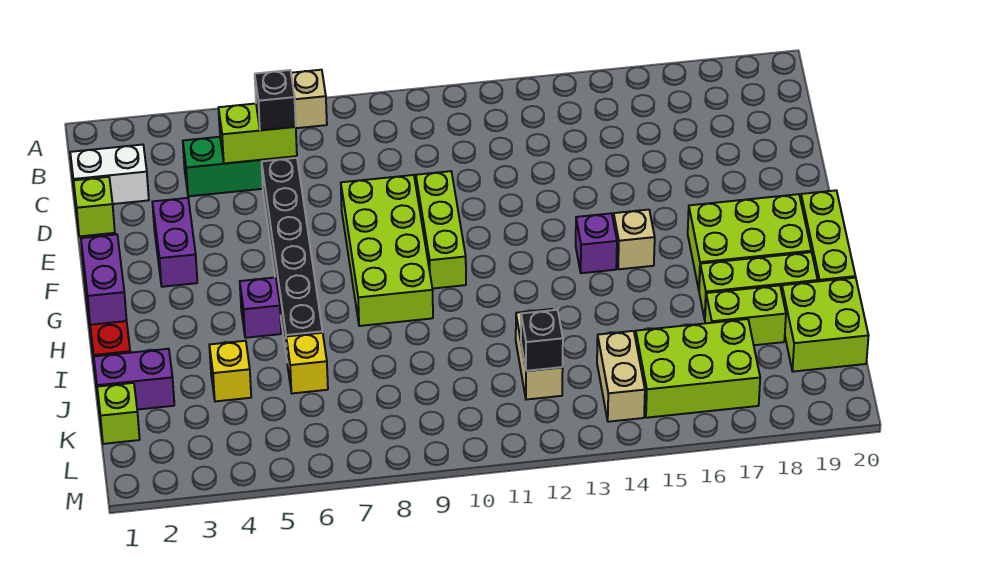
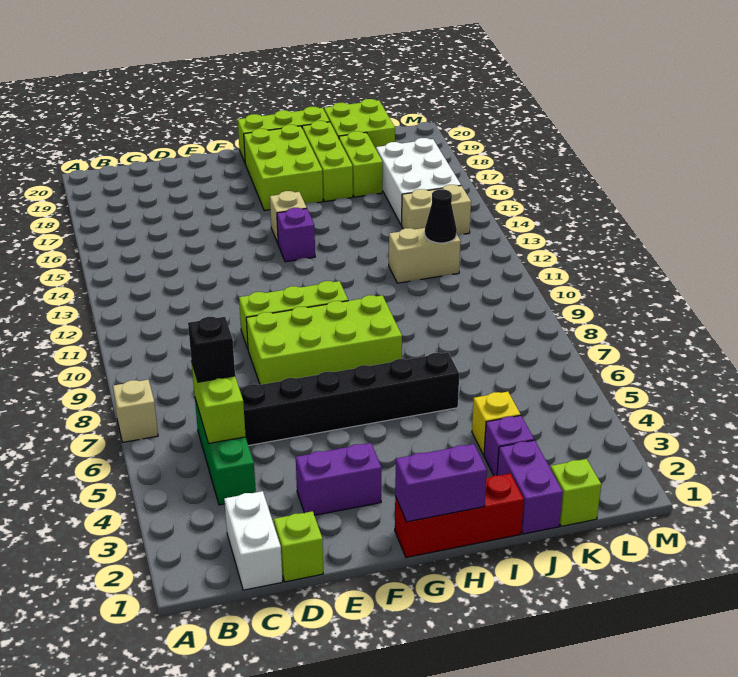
purple 1x1 brick [240,277,281,338] -> purple 1x1 brick moved to [484,415,534,475]
yellow 1x1 brick [286,333,328,393] -> none
black 1x1 brick [521,310,563,371] -> black 1x1 cone [425,189,457,243]
lime 2x3 brick [636,319,760,418] -> white 2x3 brick [376,138,461,225]

